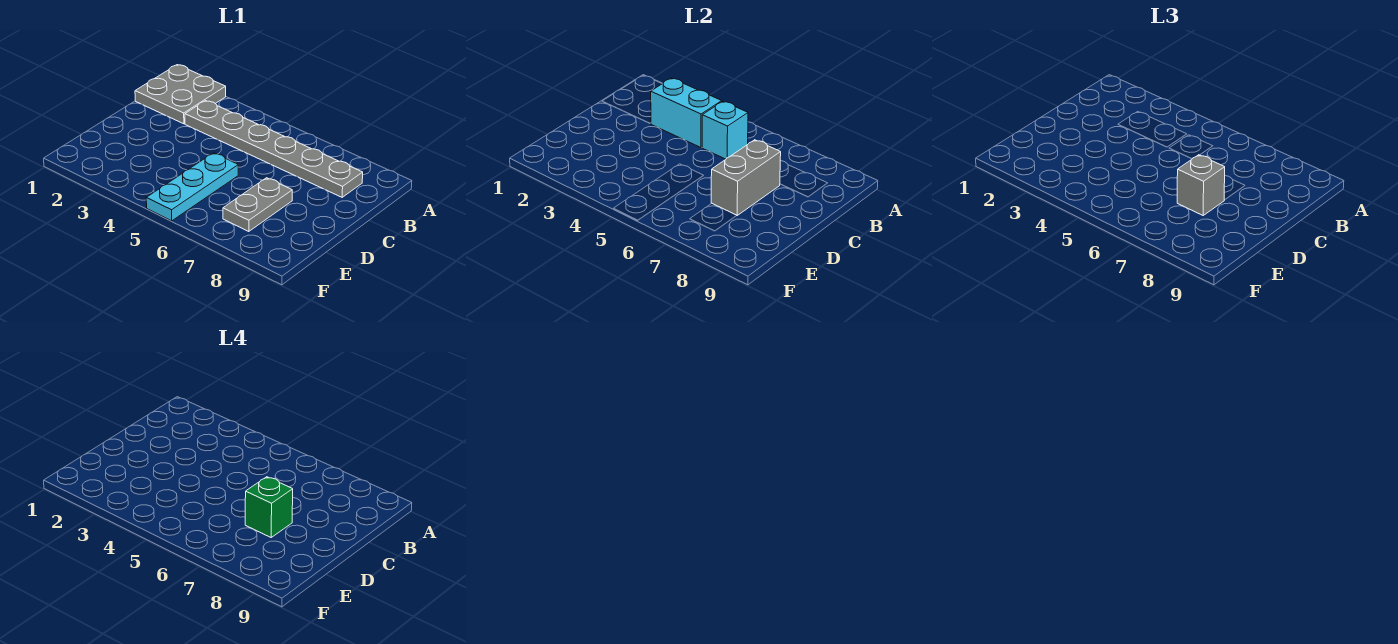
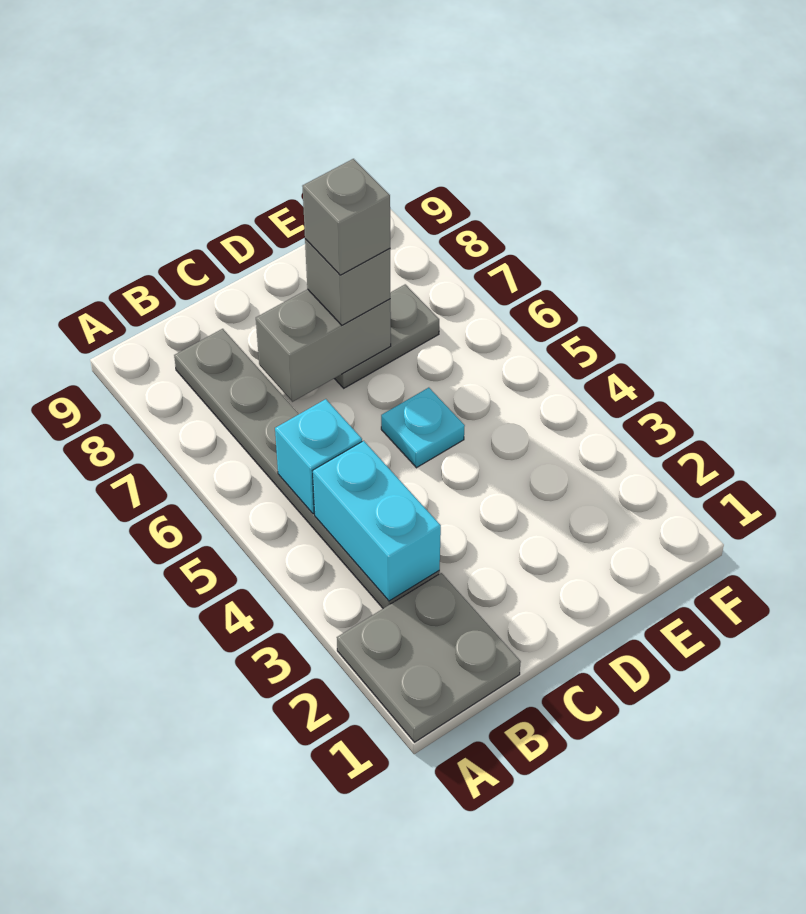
cyan 1x3 plate [146,153,238,221] -> cyan 1x1 plate [381,388,465,468]
green 1x1 brick [245,477,293,537] -> grey 1x1 brick [302,159,390,275]

